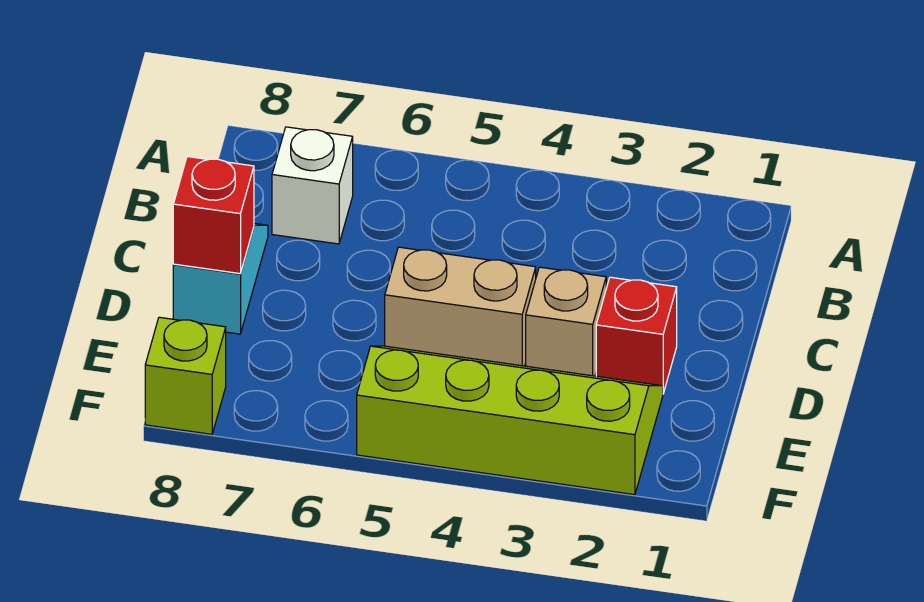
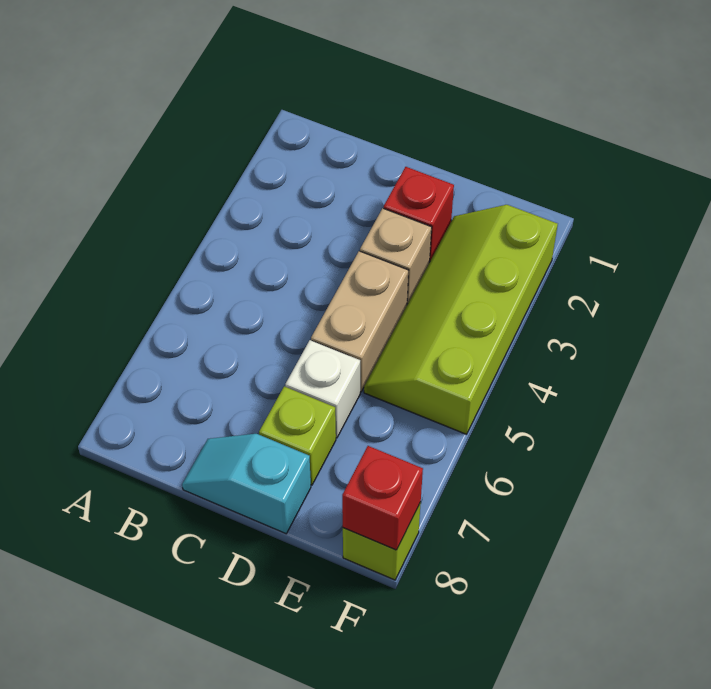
white 1x1 brick [272,127,353,244] -> white 1x1 brick moved to [285,340,360,438]
none -> lime 1x1 brick [259,386,336,485]
red 1x1 brick [173,157,254,274] -> red 1x1 brick moved to [342,446,423,550]

